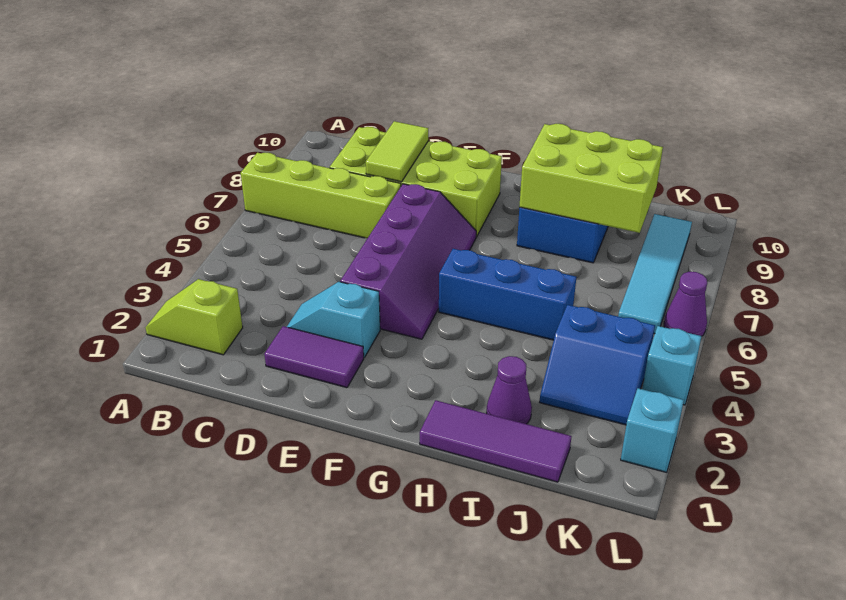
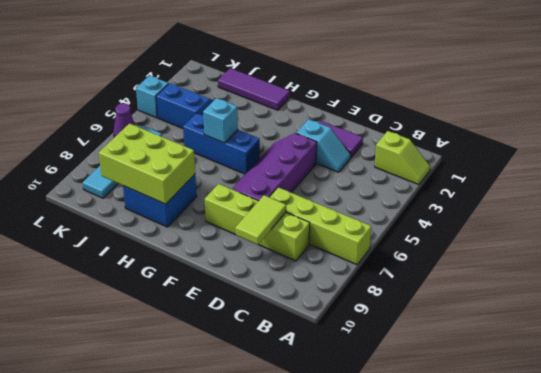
lime 2x4 brick [330,127,502,237] -> lime 1x4 brick [205,184,310,261]
purple 1x1 cone [487,356,532,424] -> none
cyan 1x1 brick [621,388,684,472] -> cyan 1x1 brick moved to [203,98,238,143]

